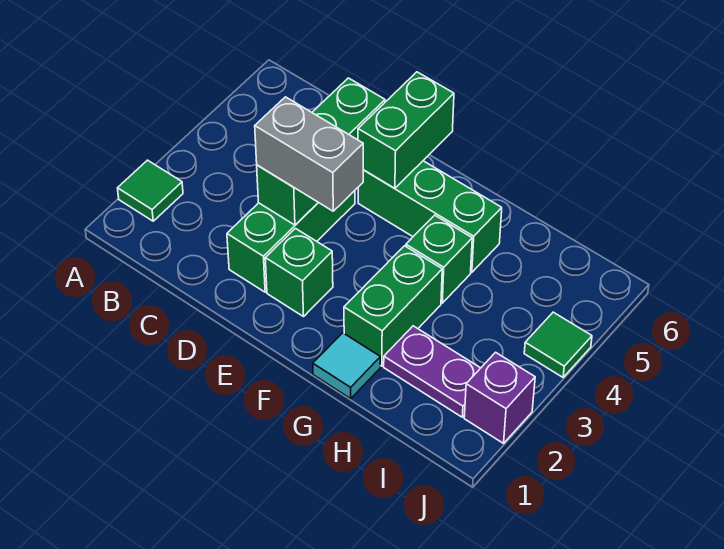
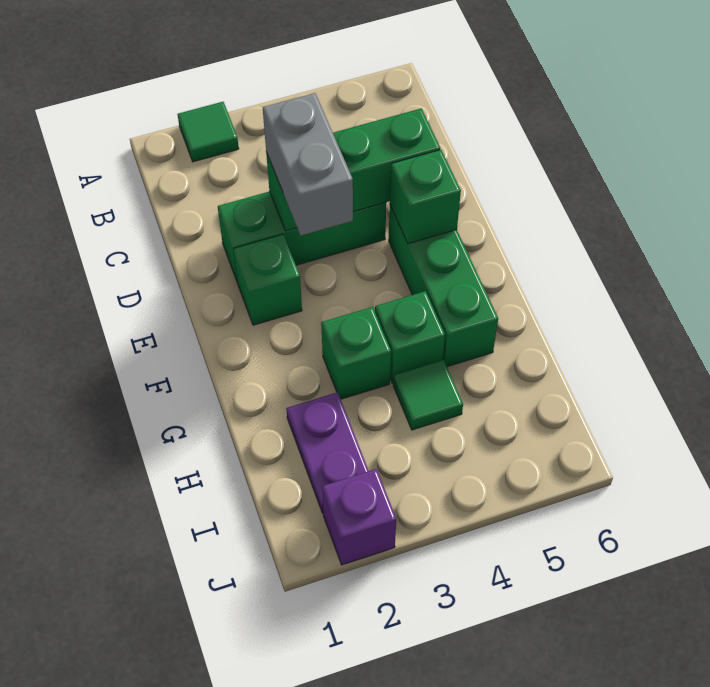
green 1x2 brick [358,72,454,188] -> green 1x1 brick [390,150,461,244]
cyan 1x1 tile [313,333,380,399] -> none
green 1x2 brick [344,246,442,366] -> green 1x1 brick [321,307,391,399]
green 1x1 tile [524,312,592,377] -> green 1x1 tile moved to [393,360,463,430]

